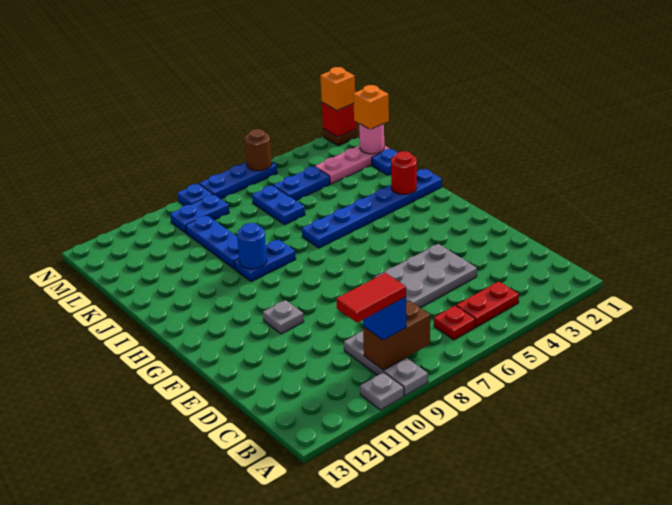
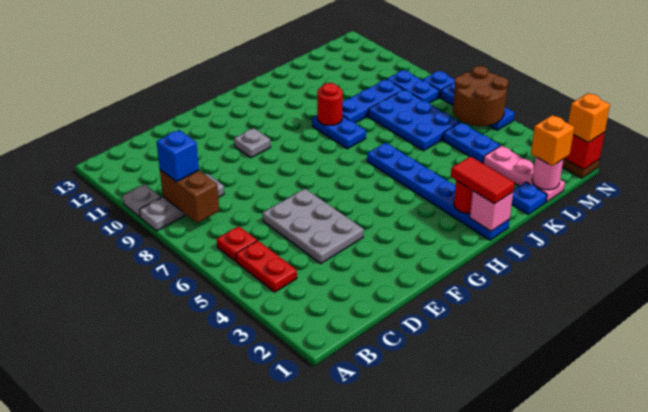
red 1x2 tile [336,273,406,323] -> red 1x2 tile moved to [451,156,514,204]
none -> pink 1x1 brick [470,191,513,231]
blue 1x1 round brick [237,223,267,269] -> red 1x1 round brick [317,83,343,125]
blue 1x2 plate [252,185,305,225] -> blue 2x3 plate [368,90,460,151]
brown 1x1 round brick [245,129,272,171] -> brown 2x2 round brick [453,66,508,126]

